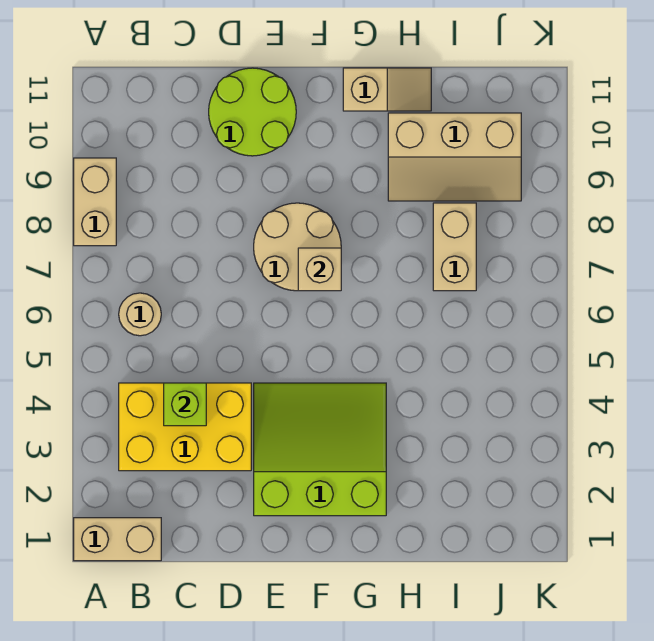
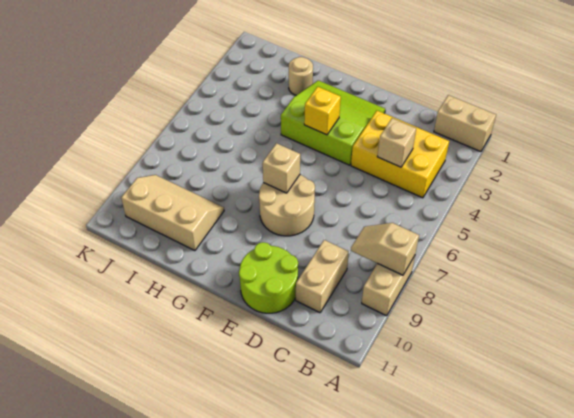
tan 1x1 round brick [119,293,161,336] -> tan 1x1 round brick moved to [289,57,313,95]
lime 1x1 brick [164,383,206,426] -> tan 1x1 brick [377,118,416,167]
lime 3x3 slope [254,383,386,516] -> lime 3x3 slope turned to [281,80,385,165]
none -> yellow 1x1 brick [304,87,341,135]
tan 1x2 slope [343,68,431,111] -> tan 1x2 slope moved to [351,223,419,275]
tan 1x2 brick [433,203,476,291] -> tan 1x2 brick moved to [296,240,349,313]

